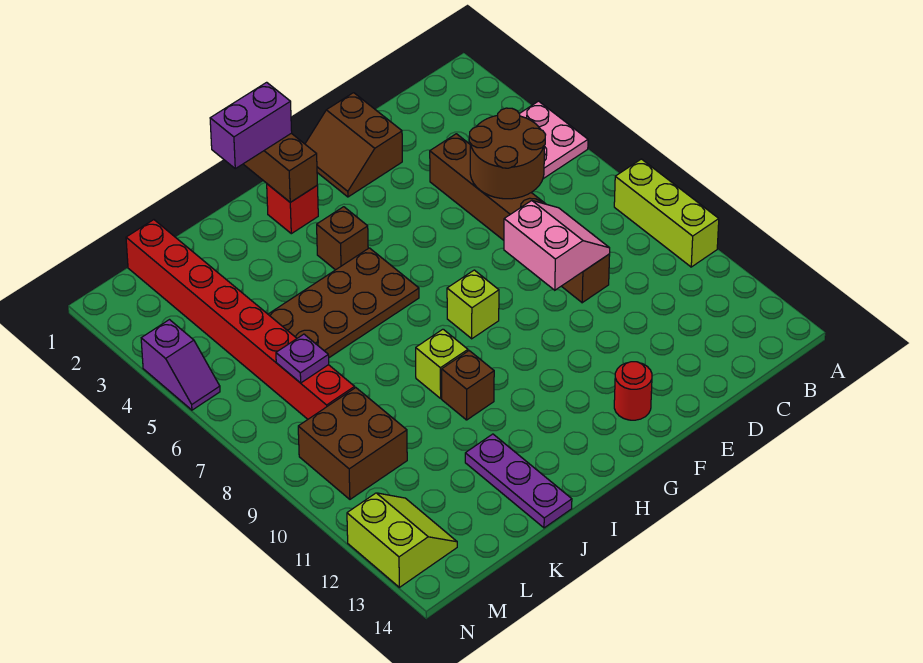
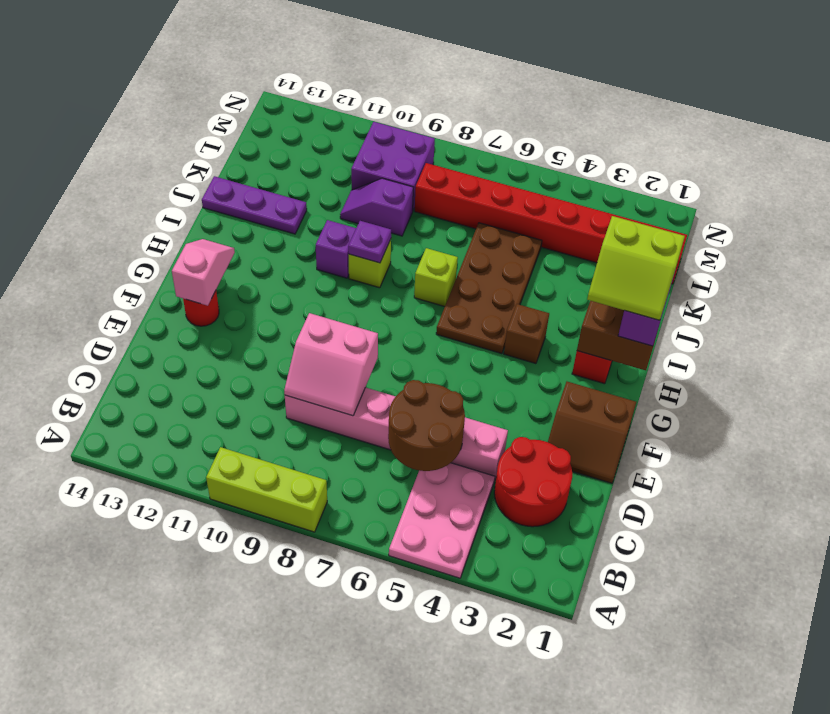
none -> red 2x2 round brick [494,437,572,527]
brown 1x6 brick [430,134,610,303] -> pink 1x6 brick [285,387,508,481]
brown 2x2 slope [305,93,402,197] -> brown 2x2 slope turned to [548,382,636,483]
none -> pink 1x2 slope [172,239,235,306]
lime 1x1 brick [447,270,499,339] -> lime 1x1 brick moved to [414,248,458,307]
brown 1x1 brick [442,351,494,420] -> purple 1x1 brick [316,220,356,278]
purple 1x1 plate [276,334,329,383] -> purple 1x1 plate moved to [348,221,391,263]
brown 2x2 brick [298,388,407,499] -> purple 2x2 brick [351,122,435,210]
lime 2x2 slope [347,493,457,587] -> lime 2x2 slope moved to [587,216,685,320]
purple 1x2 slope [141,320,220,410] -> purple 1x2 slope moved to [340,178,413,236]

